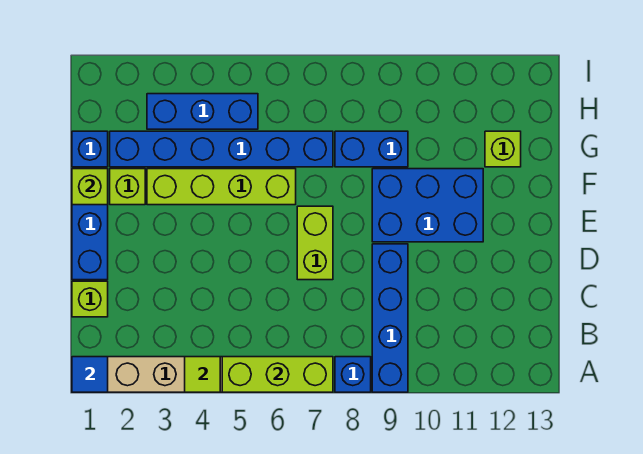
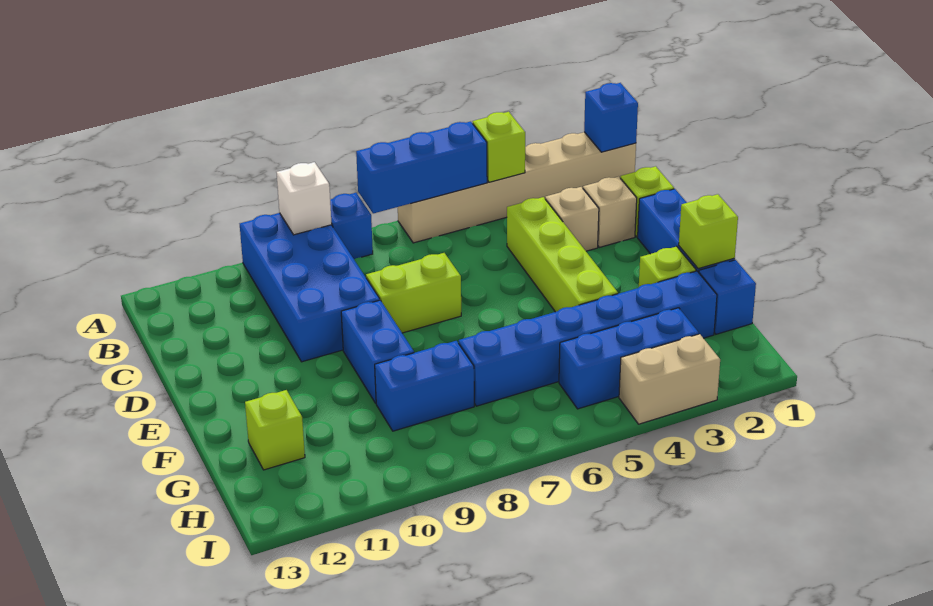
blue 1x1 tile [72,357,108,392] -> blue 1x1 brick [584,83,638,152]
lime 1x1 tile [185,357,220,392] -> lime 1x1 brick [473,112,525,182]
lime 1x3 brick [222,357,333,392] -> blue 1x3 brick [356,122,487,213]
blue 1x4 brick [372,244,408,392] -> blue 2x4 brick [240,213,380,362]
none -> white 1x1 brick [277,162,332,235]
none -> tan 1x1 brick [583,176,637,247]
none -> tan 1x1 brick [545,187,599,251]
lime 1x2 brick [297,206,333,280] -> lime 1x2 brick turned to [366,253,461,333]
blue 2x3 brick [372,169,483,242] -> blue 1x2 brick [341,300,414,403]
lime 1x4 brick [147,169,296,205] -> lime 1x4 brick turned to [507,197,618,312]
none -> tan 1x2 brick [619,334,720,424]

